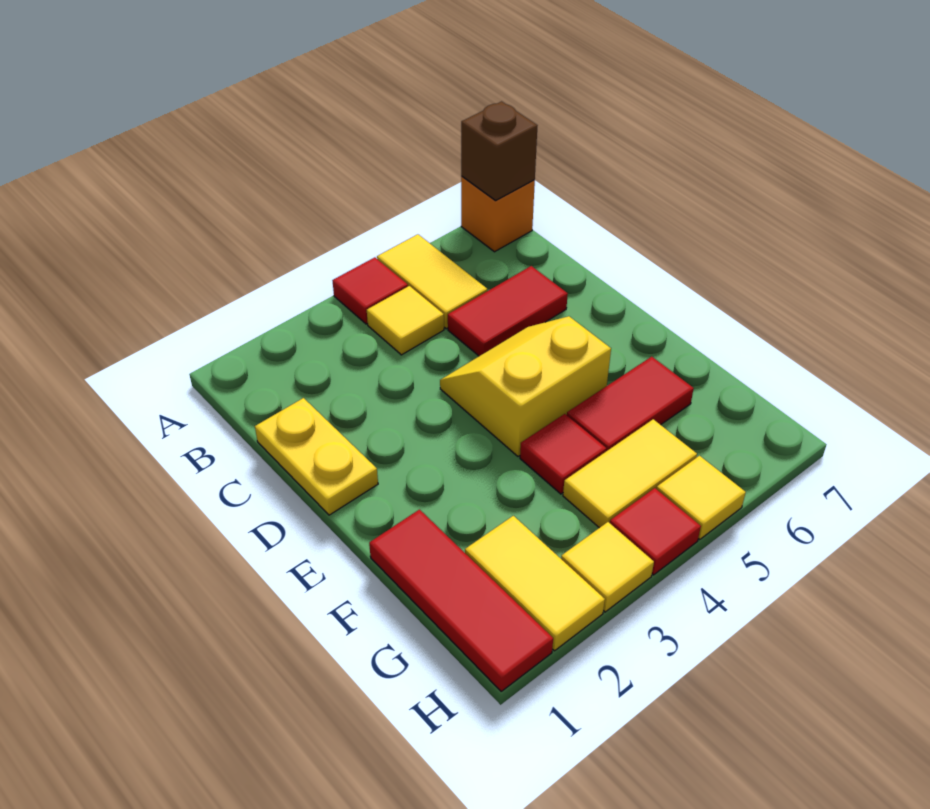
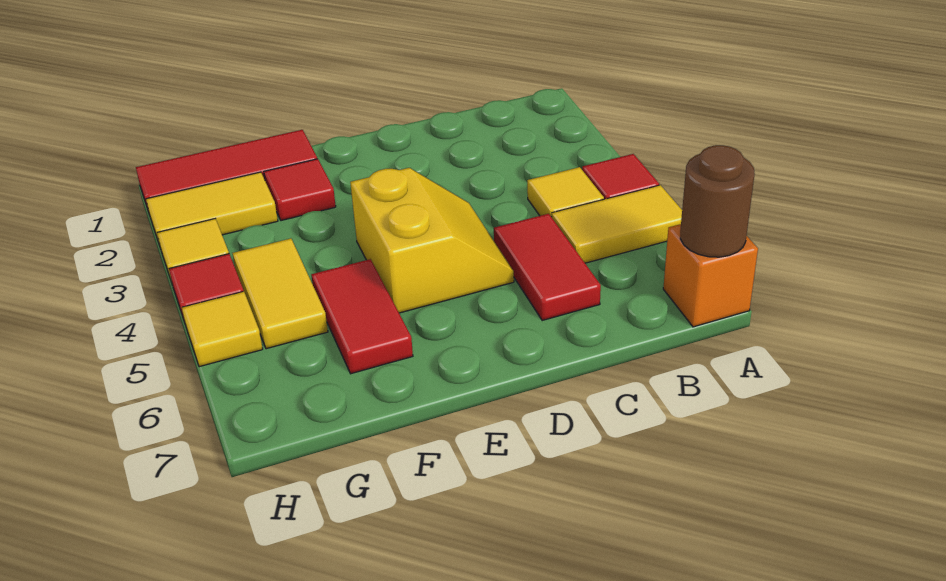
brown 1x1 brick [461,101,537,201] -> brown 1x1 round brick [680,145,755,257]
yellow 1x2 plate [255,398,378,515] -> none
red 1x1 tile [520,414,606,494] -> red 1x1 tile moved to [264,159,336,221]

